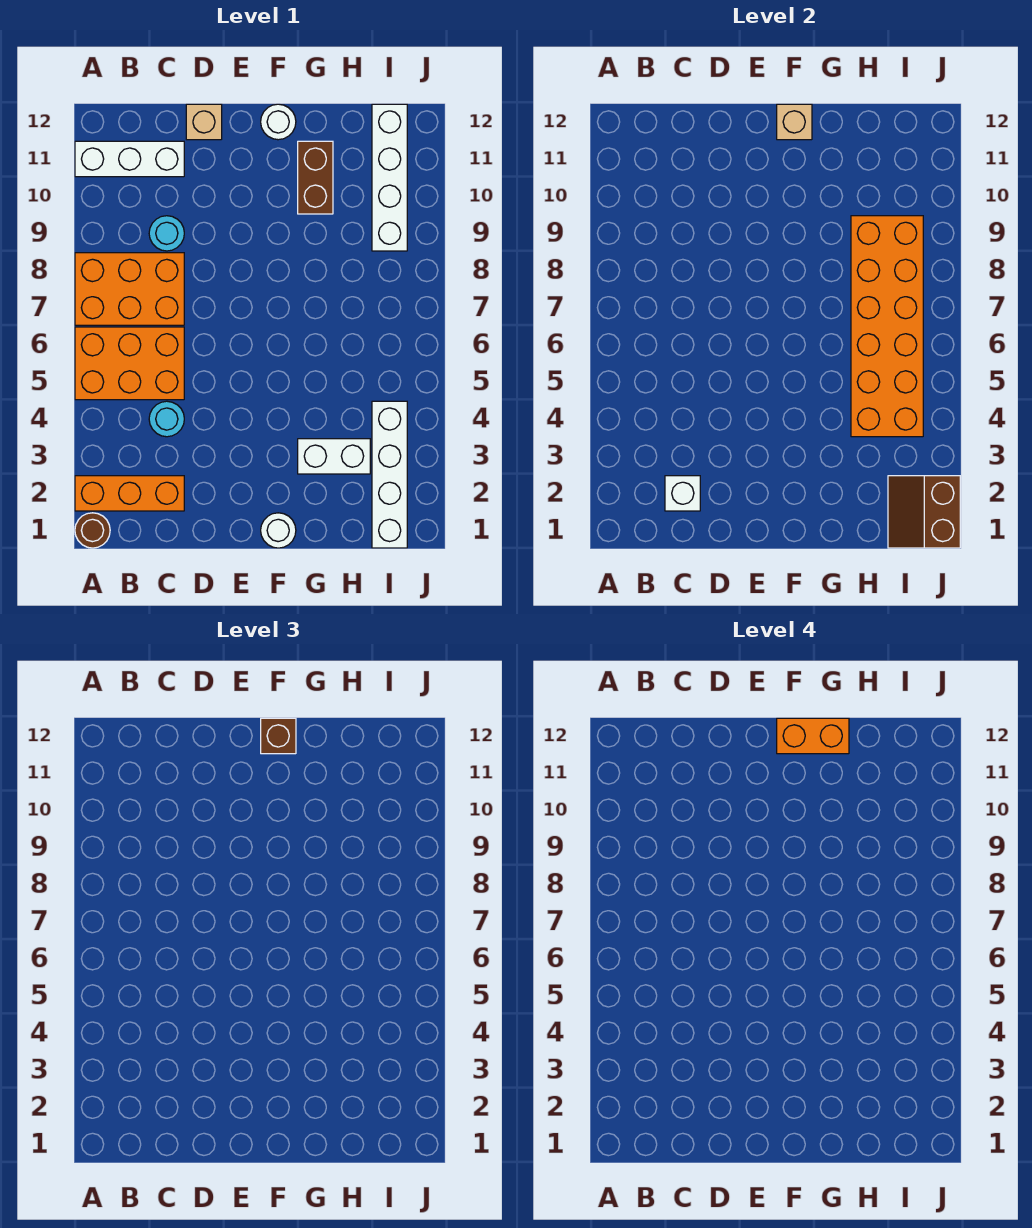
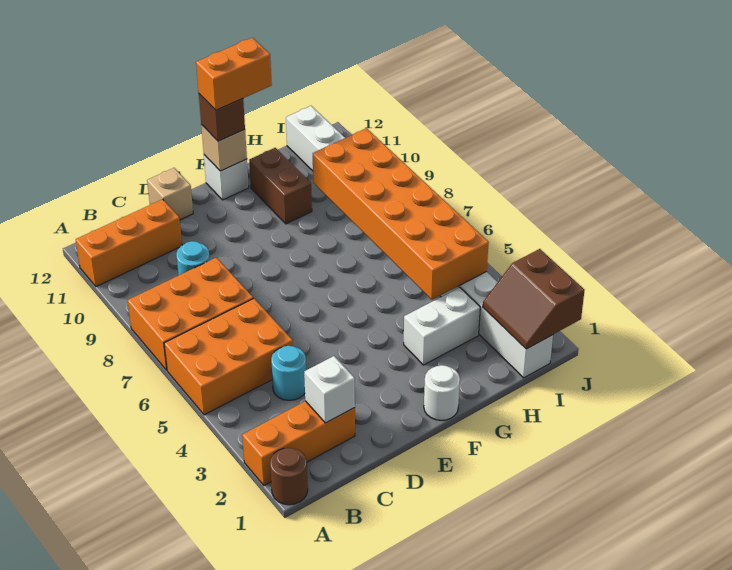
white 1x3 brick [75,141,184,177] -> orange 1x3 brick [76,199,182,287]
white 1x1 round brick [261,104,296,140] -> white 1x1 brick [204,155,249,200]

